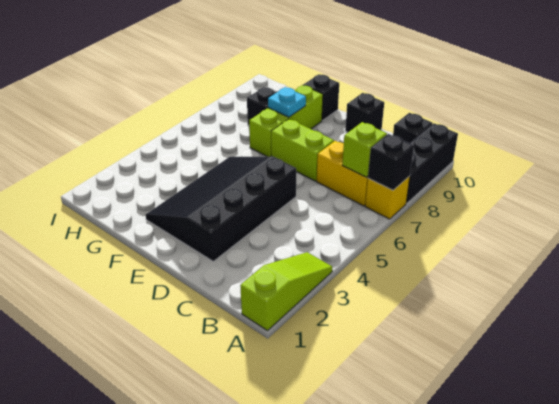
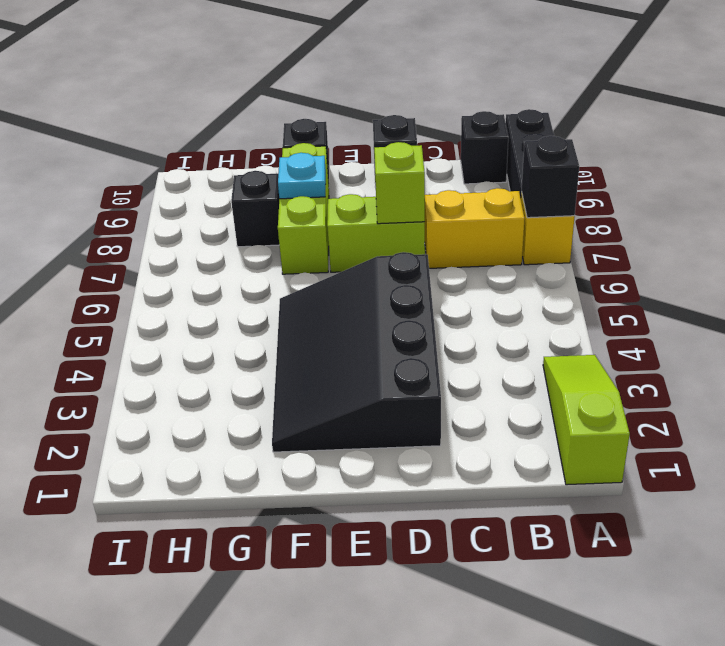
lime 1x1 brick [342,122,387,177] -> lime 1x1 brick moved to [374,142,425,224]

